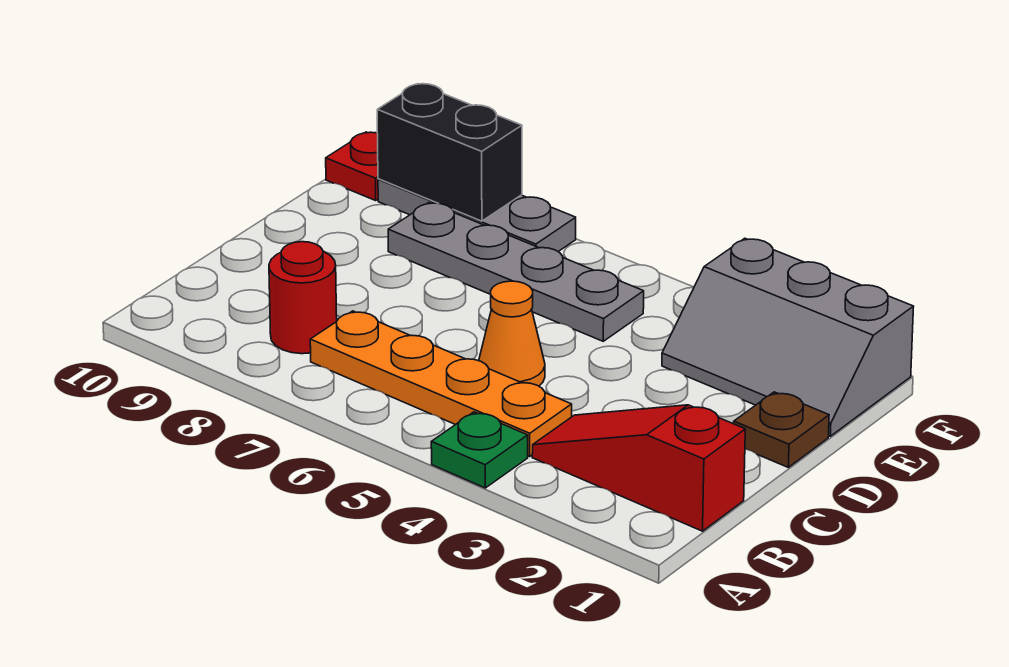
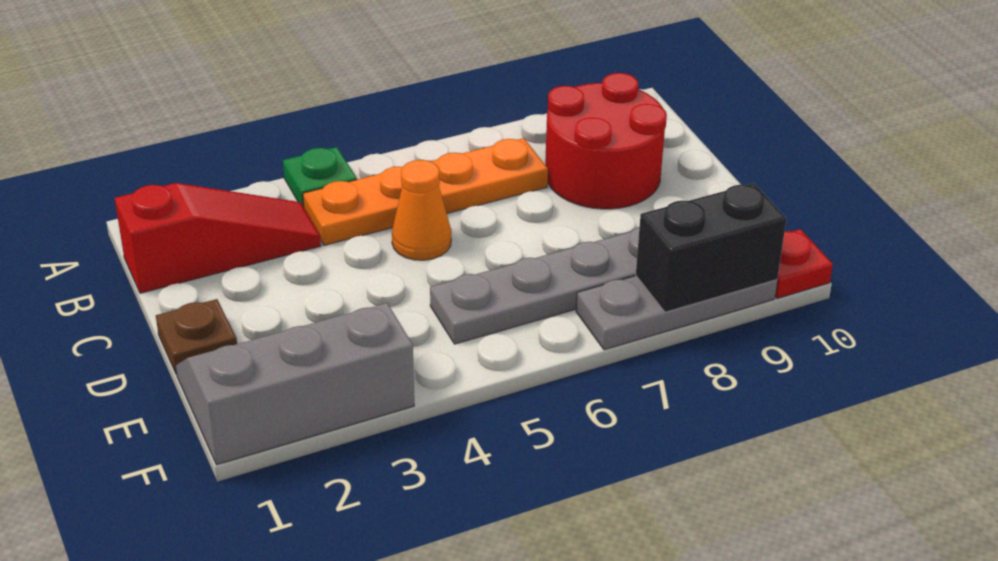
red 1x1 round brick [269,242,337,354] -> red 2x2 round brick [545,73,667,209]

